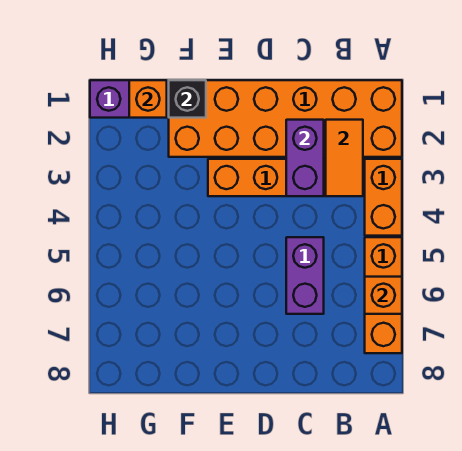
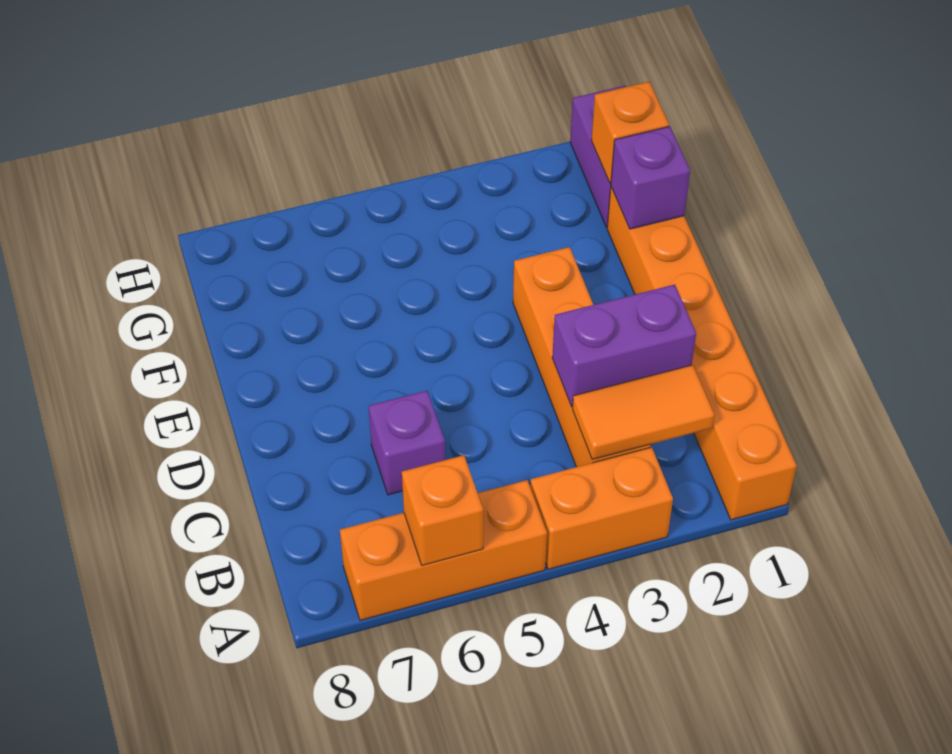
orange 2x6 brick [169,80,402,157] -> orange 1x6 brick [607,187,797,520]
purple 1x2 brick [286,237,324,314] -> purple 1x1 brick [369,391,445,495]
black 1x1 brick [169,80,206,118] -> purple 1x1 brick [611,126,690,229]

